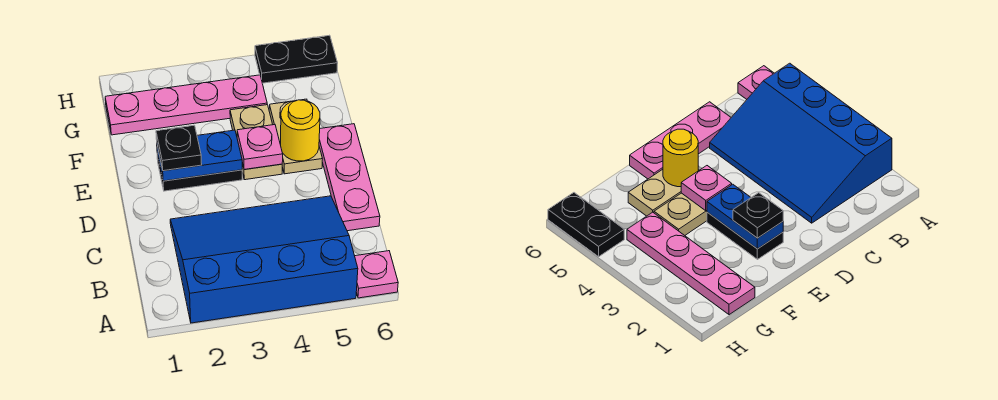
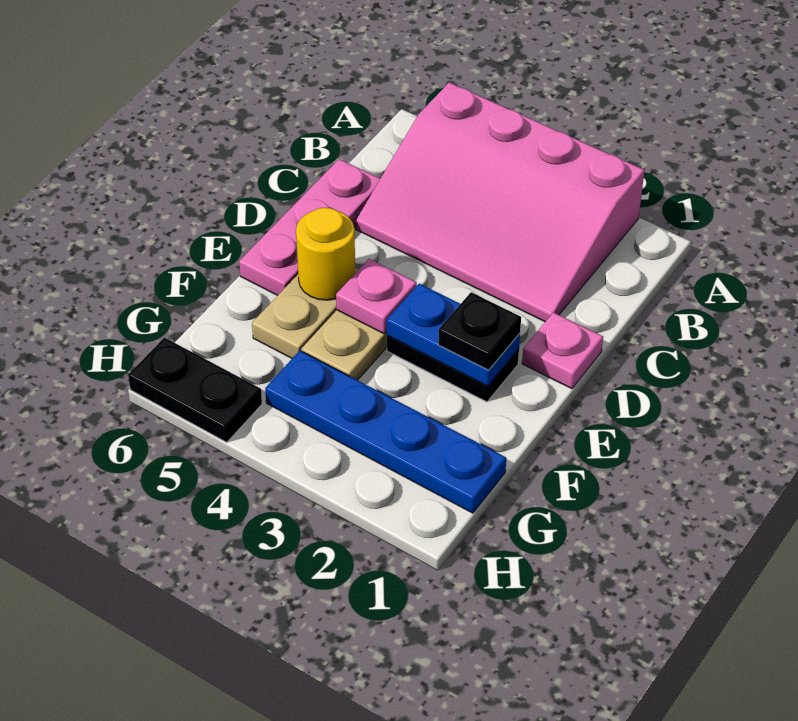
blue 3x4 slope [170,196,358,323] -> pink 3x4 slope [355,82,645,322]
pink 1x1 plate [355,251,398,298] -> pink 1x1 plate moved to [522,312,603,389]
pink 1x4 plate [105,75,267,135] -> blue 1x4 plate [265,351,506,513]

